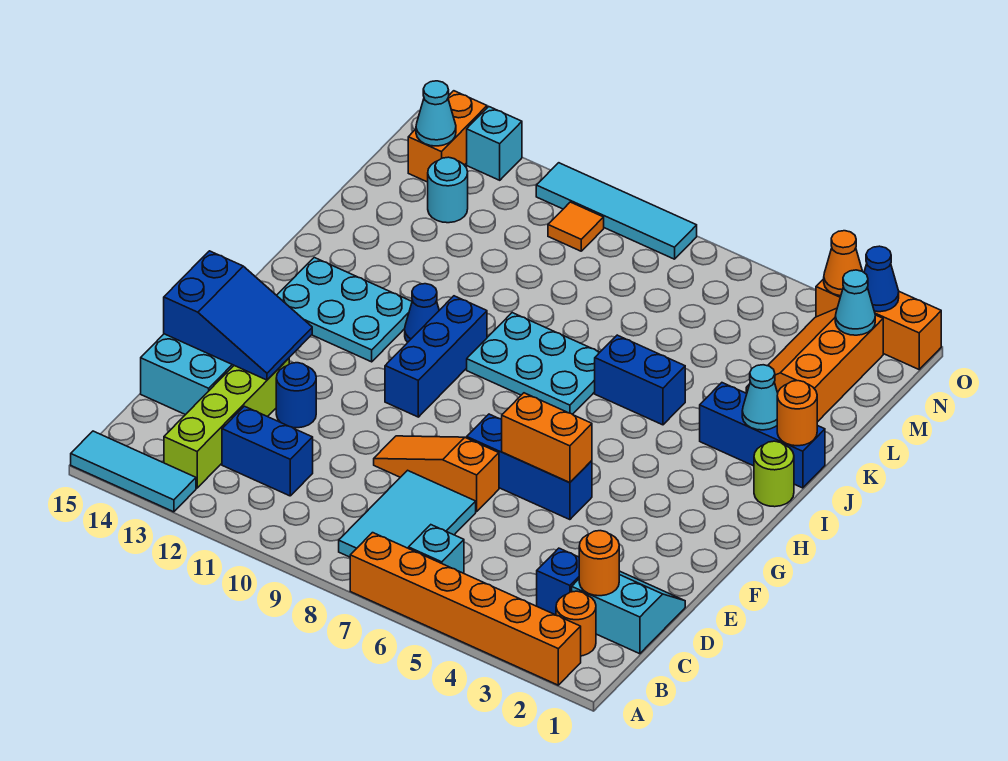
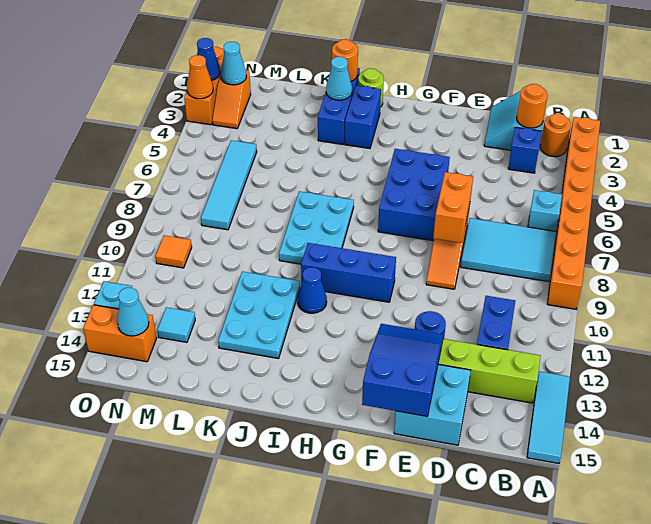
orange 1x6 brick [350,533,581,685] -> orange 1x8 brick [547,117,600,309]
blue 1x3 brick [467,414,592,520] -> blue 2x3 brick [378,149,450,241]
orange 1x2 brick [502,393,592,483] -> orange 1x2 brick moved to [433,172,473,243]
cyan 2x3 plate [277,258,412,362] -> cyan 2x3 plate moved to [218,271,300,359]
blue 1x2 brick [595,335,685,425] -> blue 1x2 brick moved to [345,86,381,148]
orange 2x3 slope [746,308,883,422] -> orange 1x2 slope [212,70,251,129]
cyan 1x1 round brick [428,157,468,223] -> cyan 1x1 tile [157,307,195,342]
cyan 1x4 tile [536,163,697,259] -> cyan 1x4 tile moved to [201,140,257,230]

